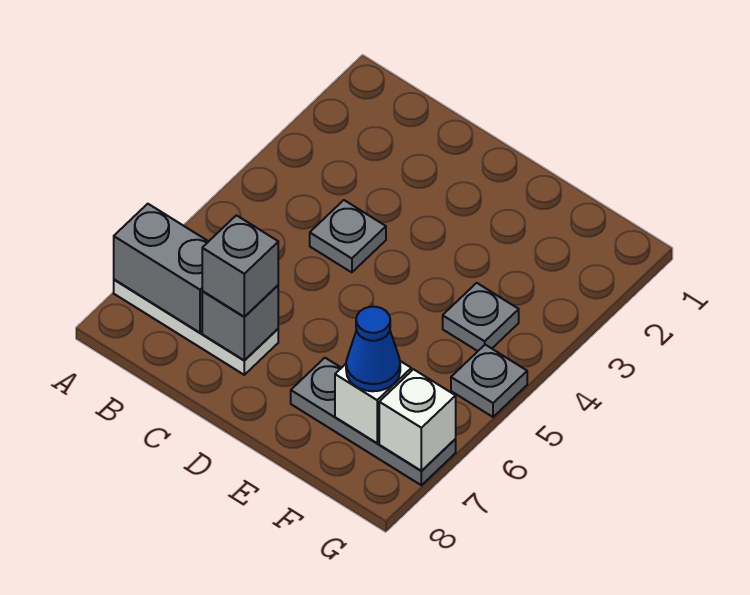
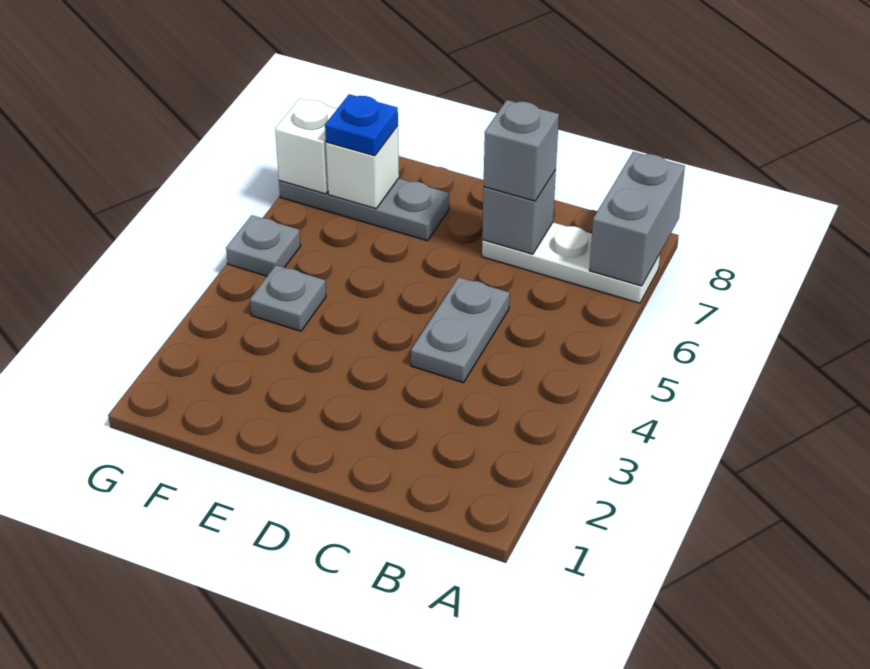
grey 1x2 brick [114,204,209,333] -> grey 1x2 brick turned to [589,152,685,286]
grey 1x1 plate [310,200,386,272] -> grey 1x2 plate [411,277,510,383]
blue 1x1 cone [346,307,400,391] -> blue 1x1 plate [325,94,398,156]

